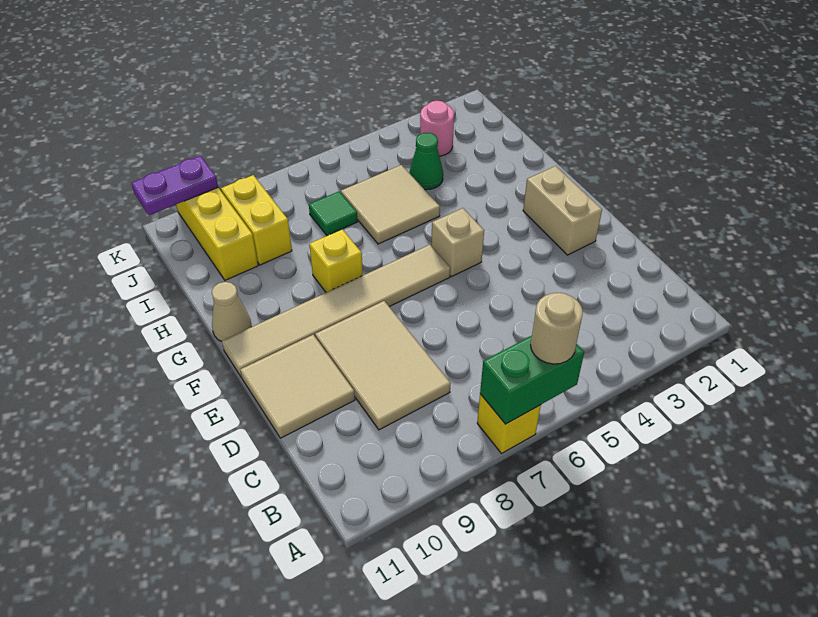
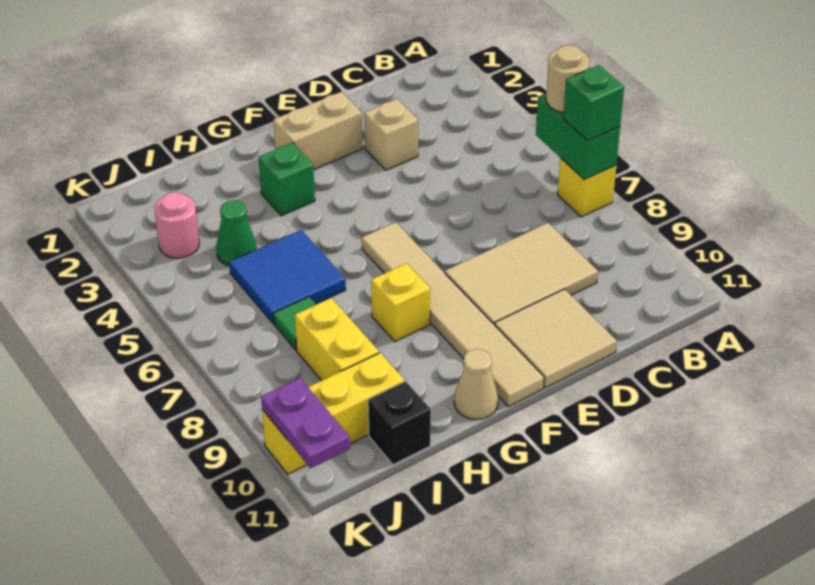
none -> green 1x1 brick [563,65,624,141]
tan 1x1 brick [431,208,484,277] -> tan 1x1 brick moved to [364,99,418,170]
none -> green 1x1 brick [259,143,315,216]
tan 2x2 tile [341,165,440,244] -> blue 2x2 tile [229,230,346,323]
yellow 1x2 brick [221,175,292,265] -> yellow 1x2 brick turned to [295,298,379,381]
none -> black 1x1 brick [368,381,431,465]

